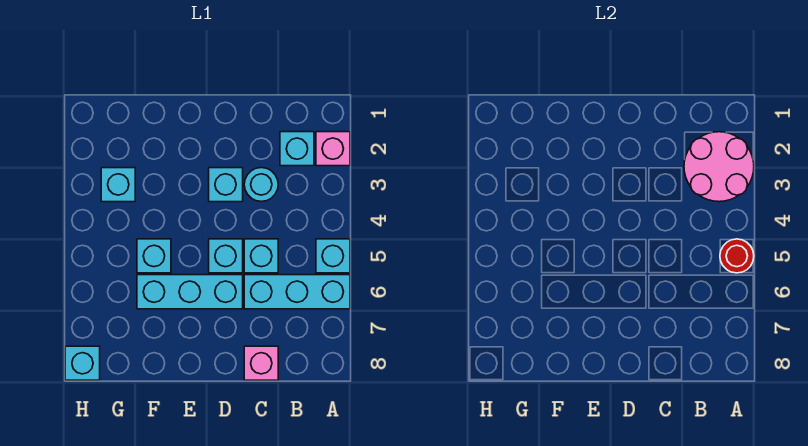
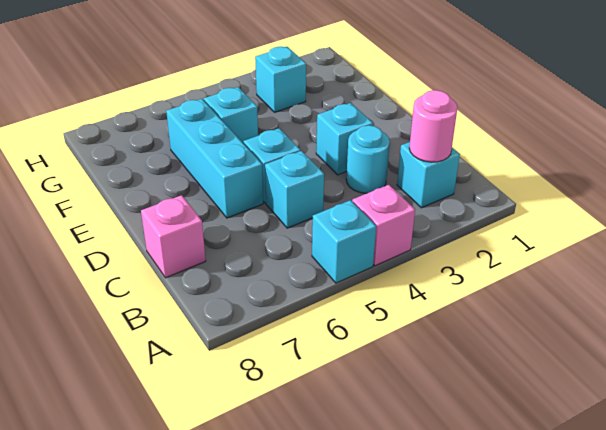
pink 1x1 brick [316,132,350,166] -> pink 1x1 brick moved to [352,185,415,266]
pink 2x2 round brick [684,132,754,202] -> pink 1x1 round brick [409,90,458,162]
red 1x1 round brick [720,239,754,273] -> none
cyan 1x3 brick [244,275,350,309] -> none
cyan 1x1 brick [65,346,100,380] -> none

